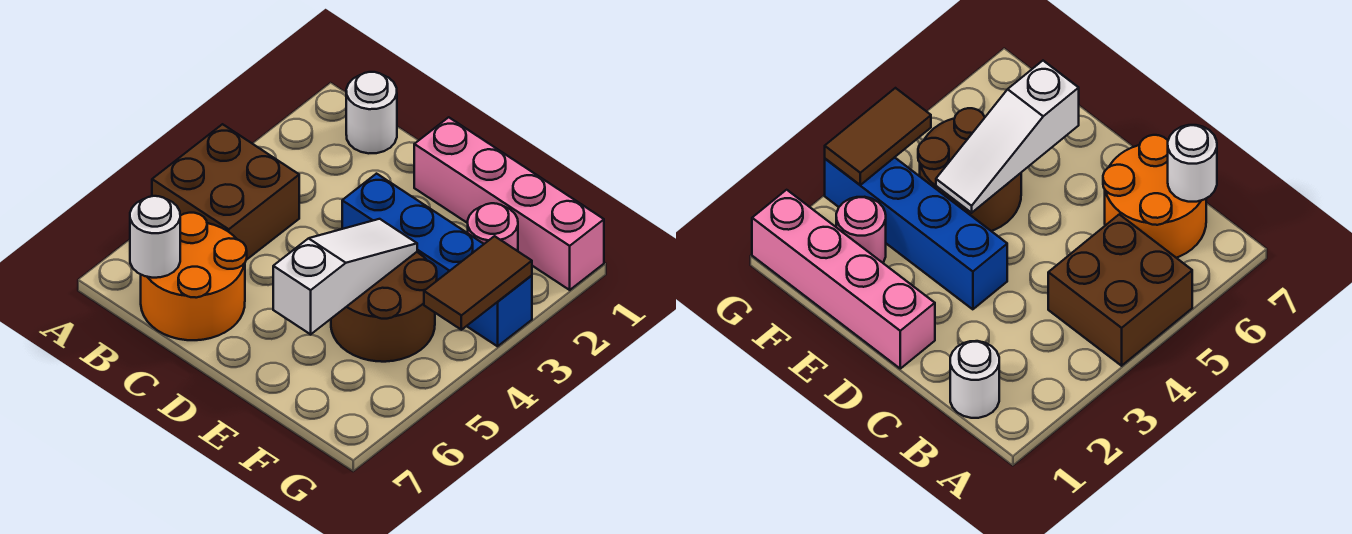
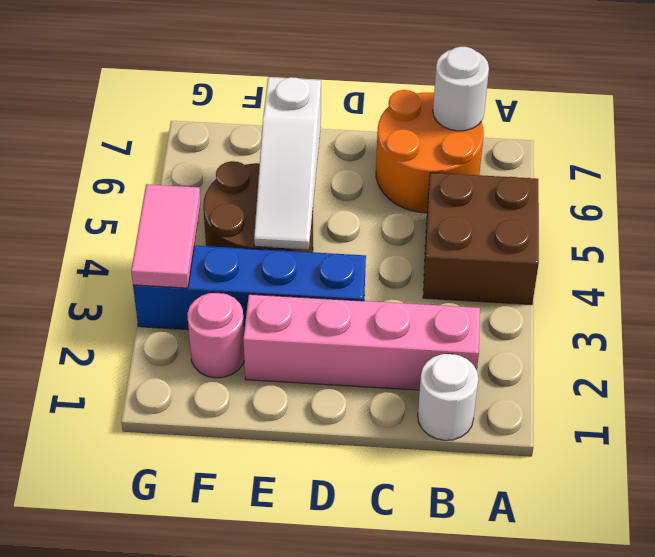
pink 1x4 brick [414,117,604,290] -> pink 1x4 brick moved to [243,294,480,390]
brown 1x2 tile [424,236,532,330] -> pink 1x2 tile [131,184,201,288]

